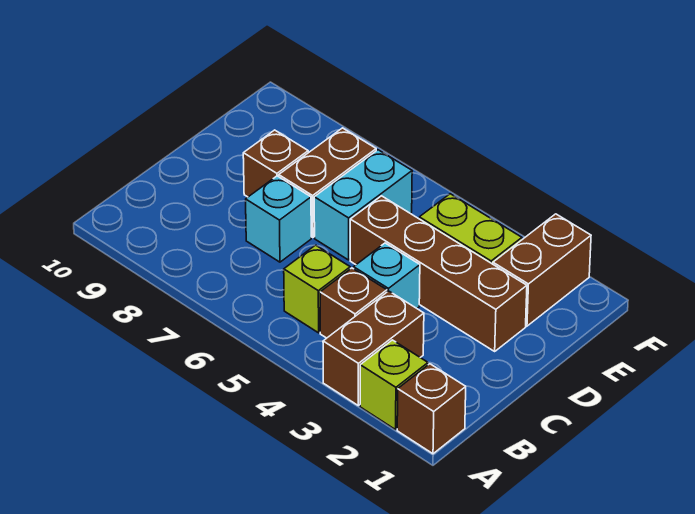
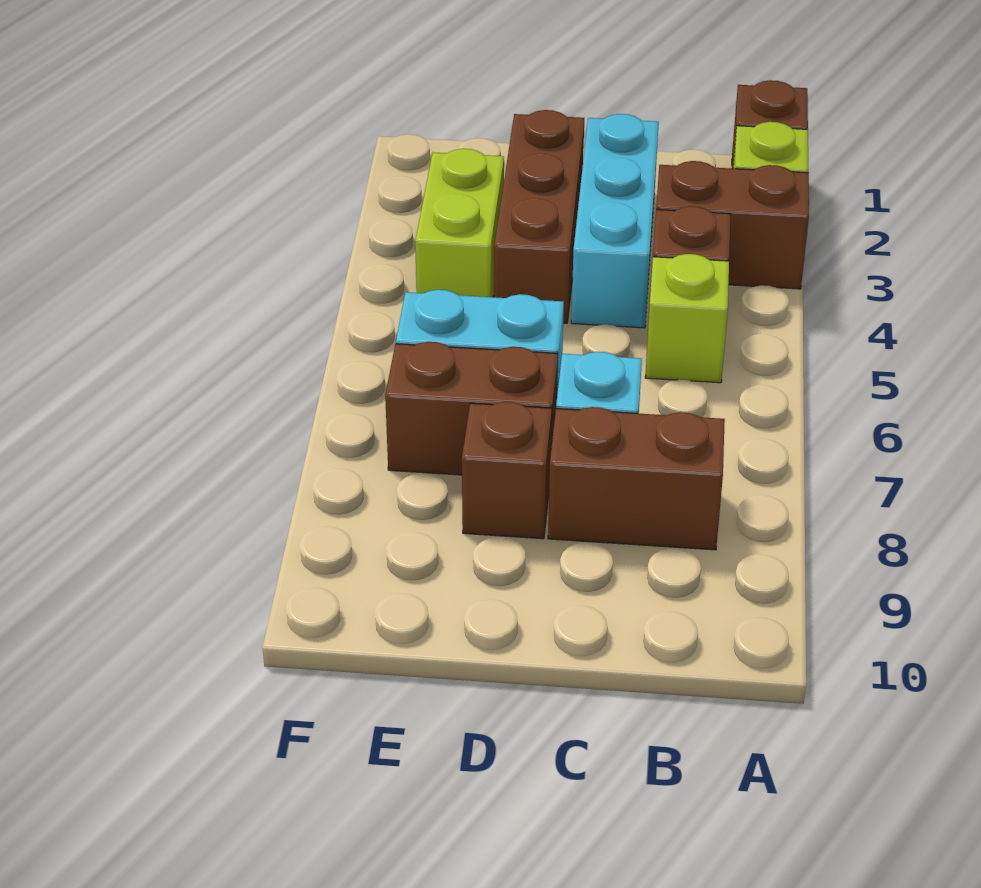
cyan 1x1 brick [354,243,420,308] -> cyan 1x3 brick [571,114,659,328]
brown 1x4 brick [350,196,527,351] -> brown 1x3 brick [494,110,584,323]
brown 1x2 brick [493,214,591,326] -> brown 1x2 brick moved to [548,407,725,550]

